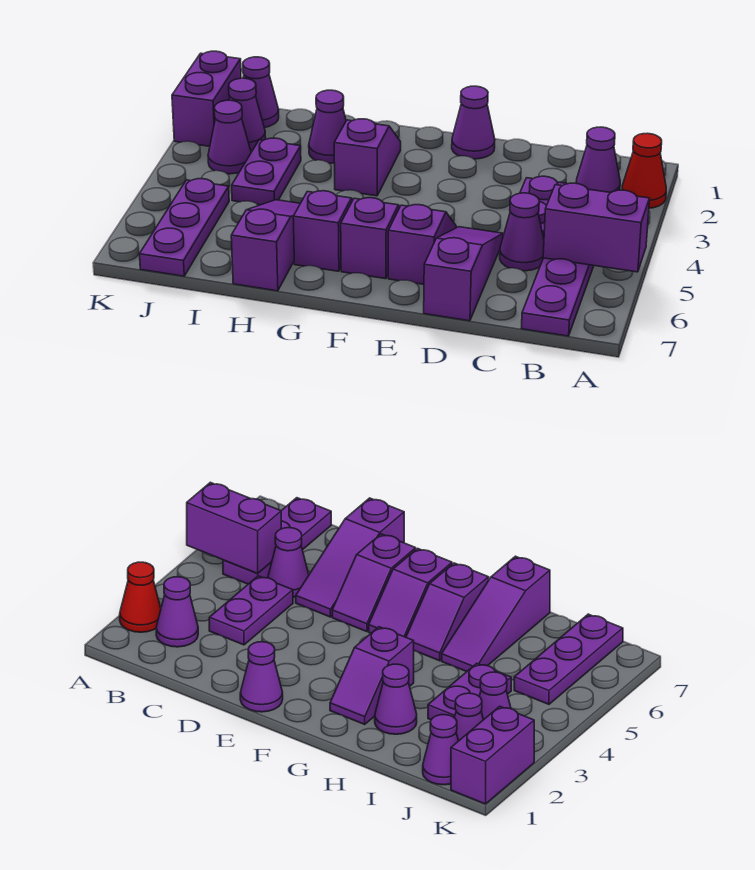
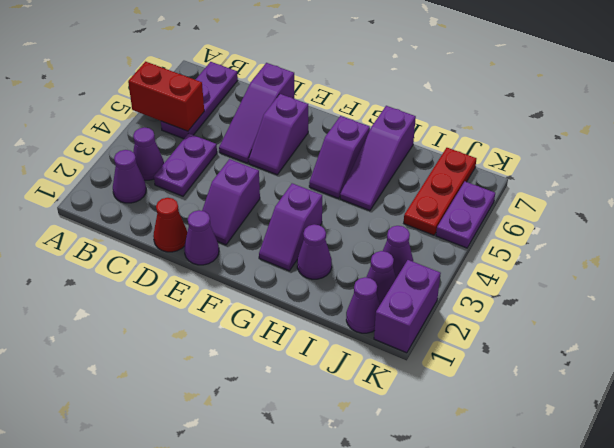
red 1x1 cone [622,133,666,208] -> red 1x1 cone moved to [153,198,187,252]
purple 1x2 brick [543,183,650,272] -> red 1x2 brick [128,62,204,131]
purple 1x1 cone [500,193,544,271] -> purple 1x1 cone moved to [133,127,164,180]
purple 1x2 slope [341,198,400,279] -> purple 1x2 slope moved to [202,159,260,245]
purple 1x2 plate [232,138,301,205] -> purple 1x2 plate moved to [436,182,495,248]
purple 1x3 plate [139,179,229,276] -> red 1x3 plate [404,148,477,235]

